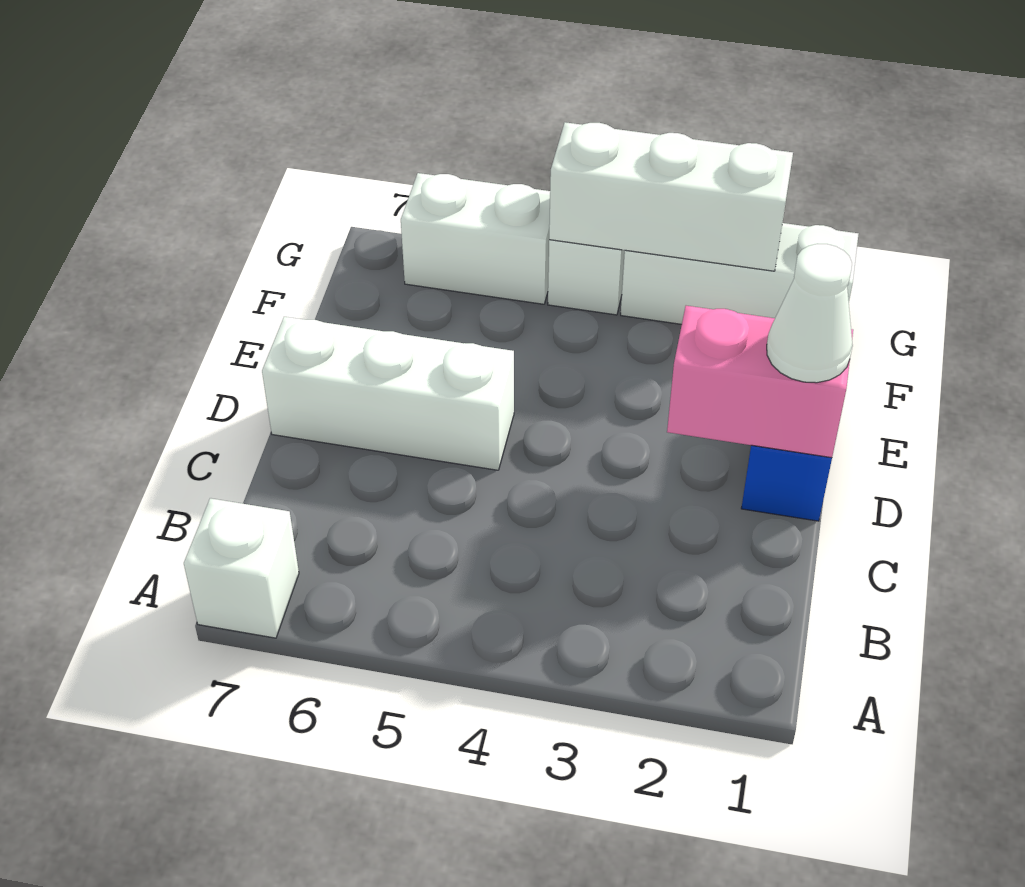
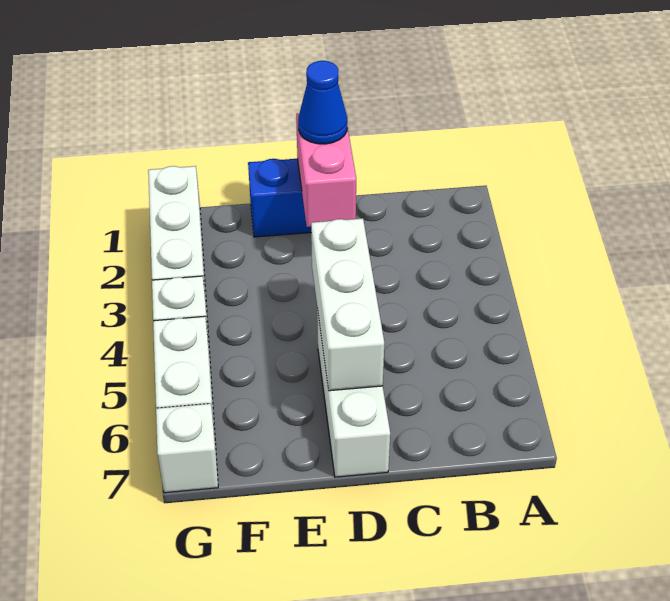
white 1x1 brick [184,498,299,638] -> white 1x1 brick moved to [156,404,218,493]
white 1x1 cone [767,244,853,383] -> blue 1x1 cone [298,61,347,144]
white 1x3 brick [549,122,793,271] -> white 1x3 brick moved to [311,219,384,391]

